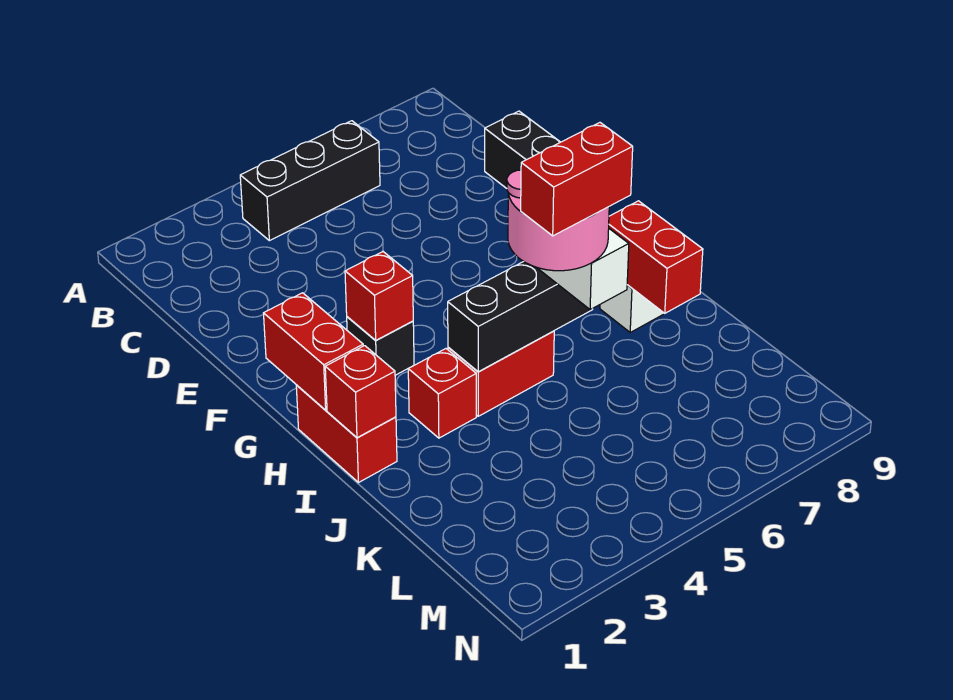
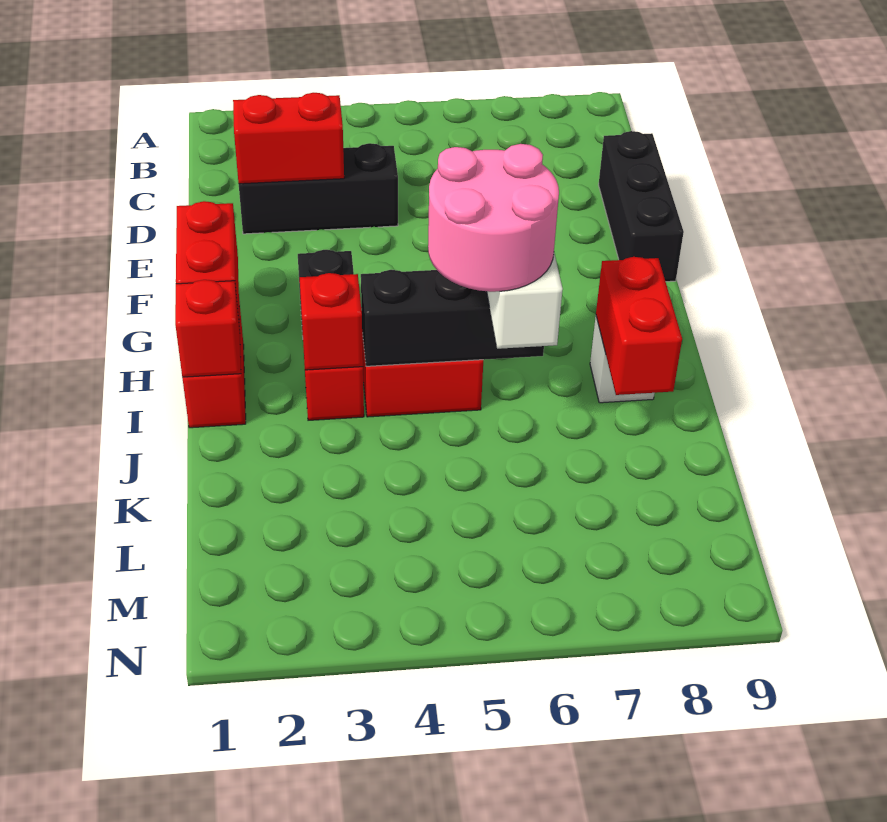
black 1x3 brick [240,121,380,241] -> black 1x3 brick moved to [239,143,398,234]
red 1x1 brick [345,252,413,340] -> red 1x1 brick moved to [300,273,363,370]
red 1x2 brick [521,123,633,236] -> red 1x2 brick moved to [233,93,344,184]

